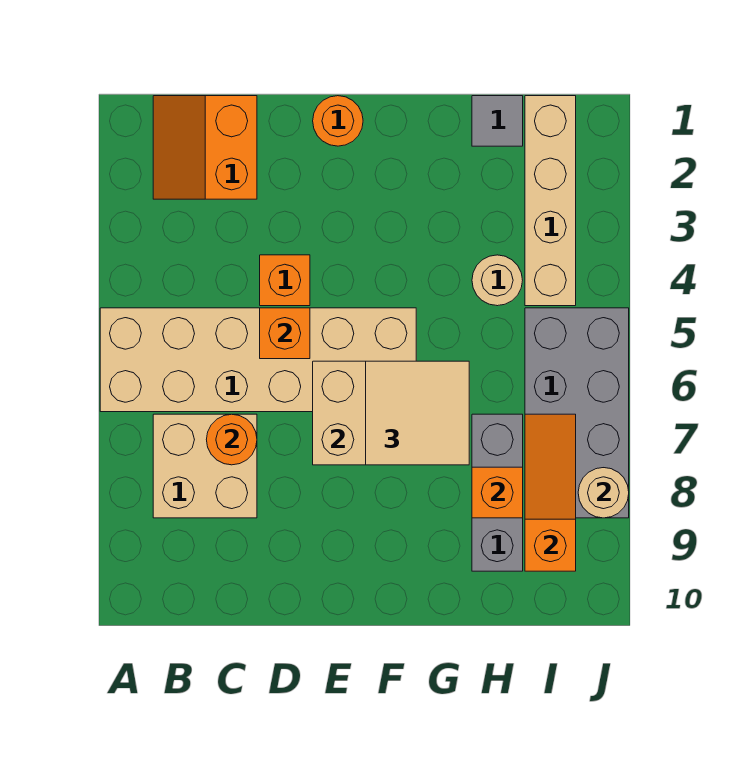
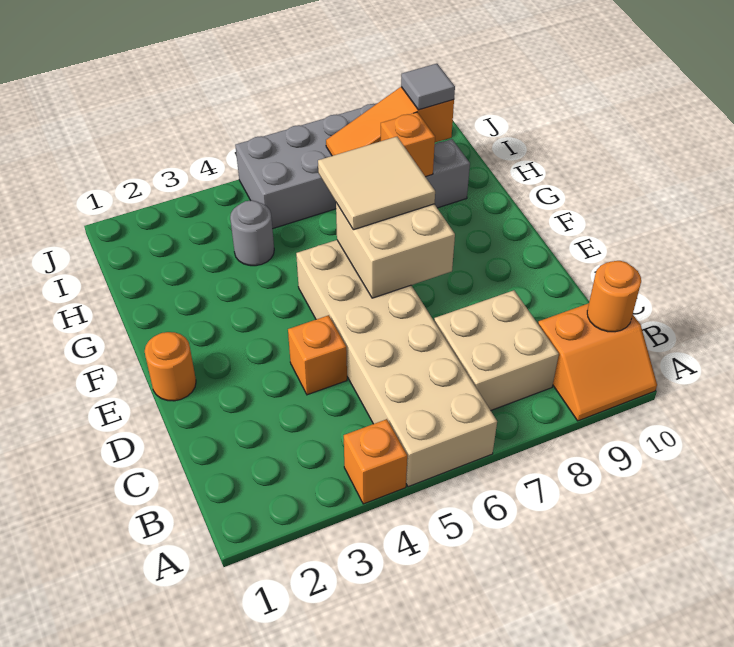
orange 2x2 slope [153,96,257,199] -> orange 2x2 slope moved to [538,303,657,421]
orange 1x1 round brick [206,414,257,465] -> orange 1x1 round brick moved to [587,261,641,332]
orange 1x1 brick [260,308,310,359] -> orange 1x1 brick moved to [344,419,407,504]
grey 1x1 tile [472,96,523,146] -> grey 1x1 tile moved to [401,64,455,110]
tan 1x1 round brick [472,255,523,306] -> grey 1x1 round brick [230,200,274,266]
tan 1x4 brick [525,96,576,306] -> none
tan 1x1 round brick [578,468,629,518] -> none

